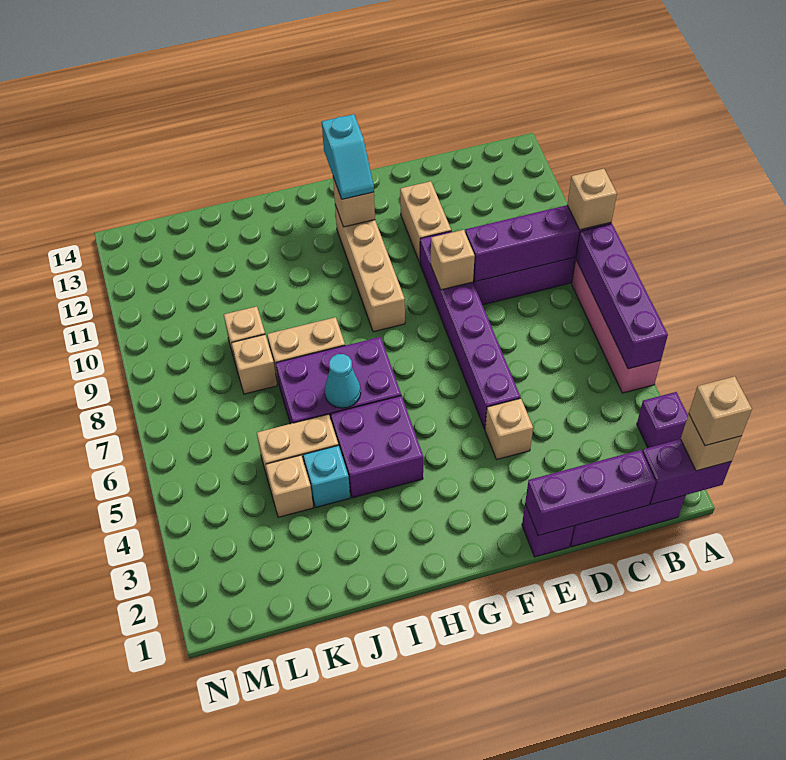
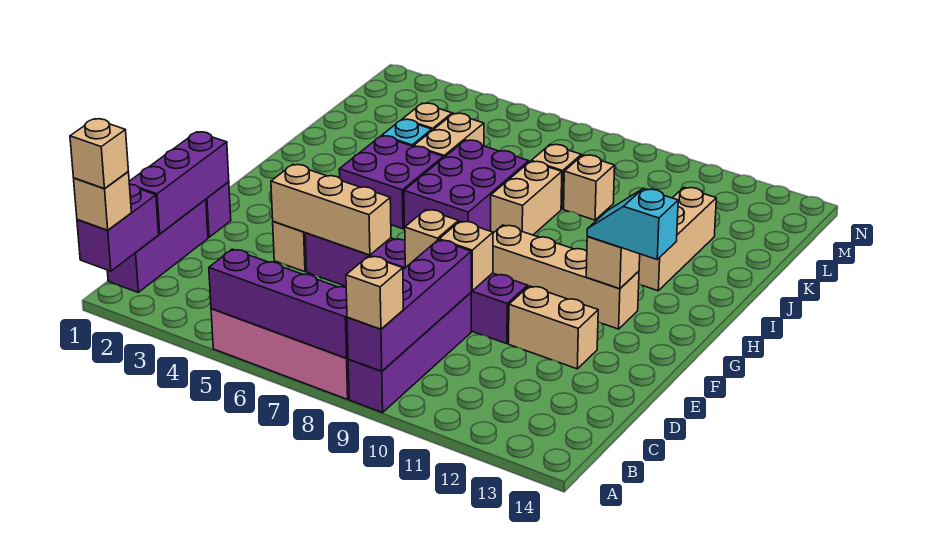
purple 1x1 brick [637,392,688,448] -> none
none -> tan 1x3 brick [271,164,391,255]
none -> tan 1x1 brick [405,210,458,268]
cyan 1x1 cone [325,354,361,408] -> none
none -> tan 1x3 brick [639,188,716,291]

